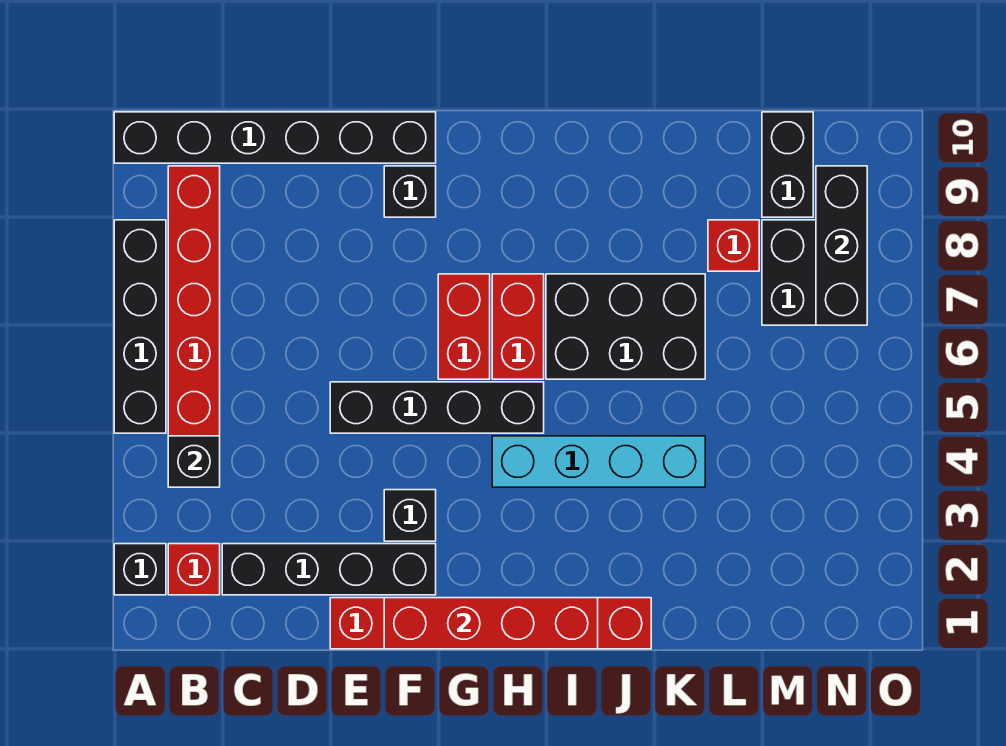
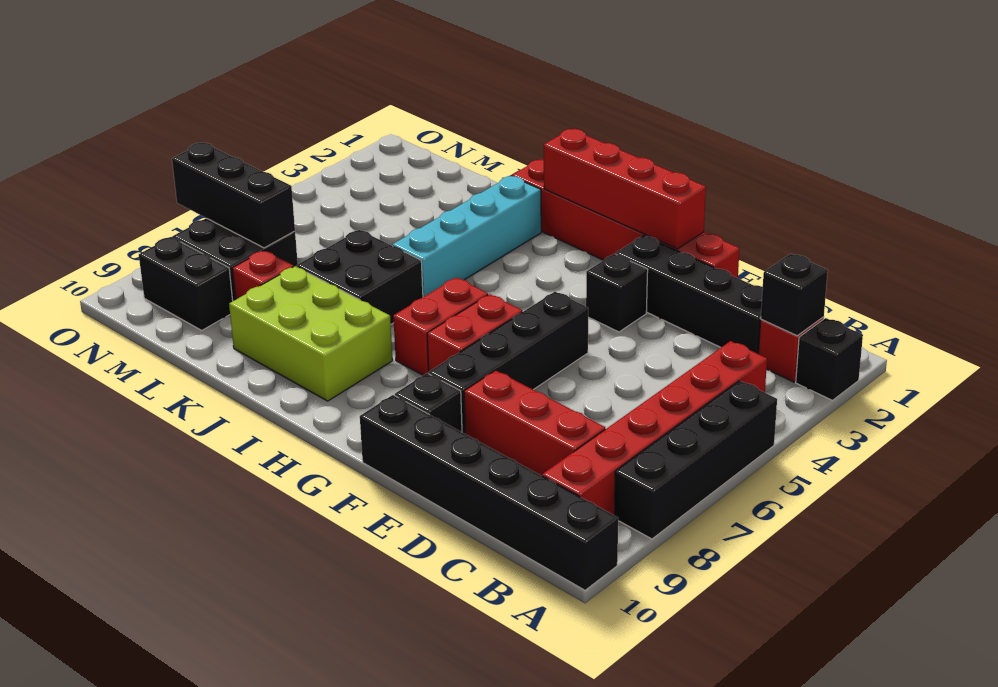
black 1x1 brick [168,436,220,487] -> black 1x1 brick moved to [761,254,828,336]
none -> red 1x3 brick [464,370,605,476]
black 1x4 brick [330,382,544,433] -> black 1x4 brick turned to [429,292,588,434]
cyan 1x4 brick [492,436,705,487] -> cyan 1x4 brick turned to [392,176,541,297]
black 2x3 brick [546,274,705,379] -> black 2x2 brick [297,230,423,324]
none -> lime 2x3 brick [229,266,393,401]
black 1x2 brick [762,112,813,217] -> black 1x2 brick turned to [139,237,233,330]
black 1x3 brick [816,166,867,325] -> black 1x3 brick turned to [172,143,295,248]

